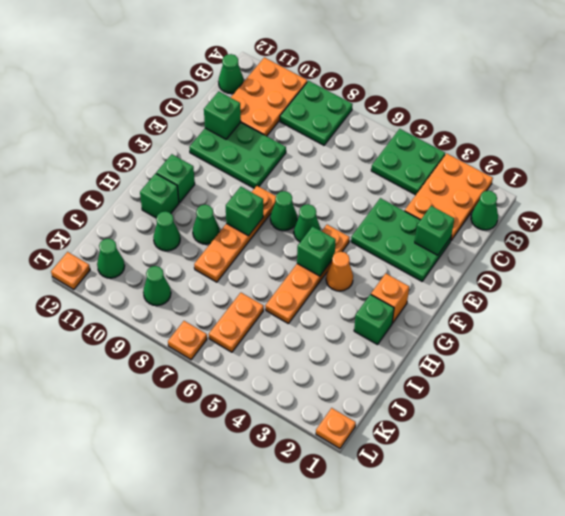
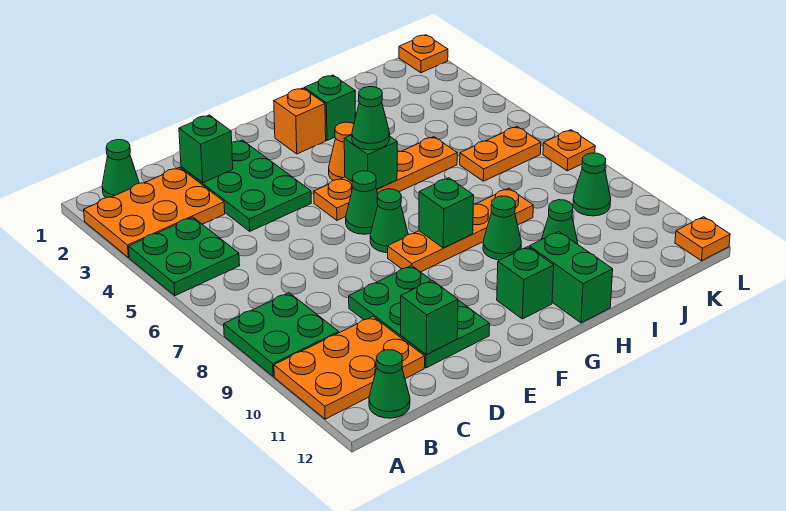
green 1x1 brick [140,174,179,218] -> green 1x2 brick [529,231,613,323]
green 1x1 cone [97,239,125,278] -> green 1x1 cone moved to [352,87,390,150]

